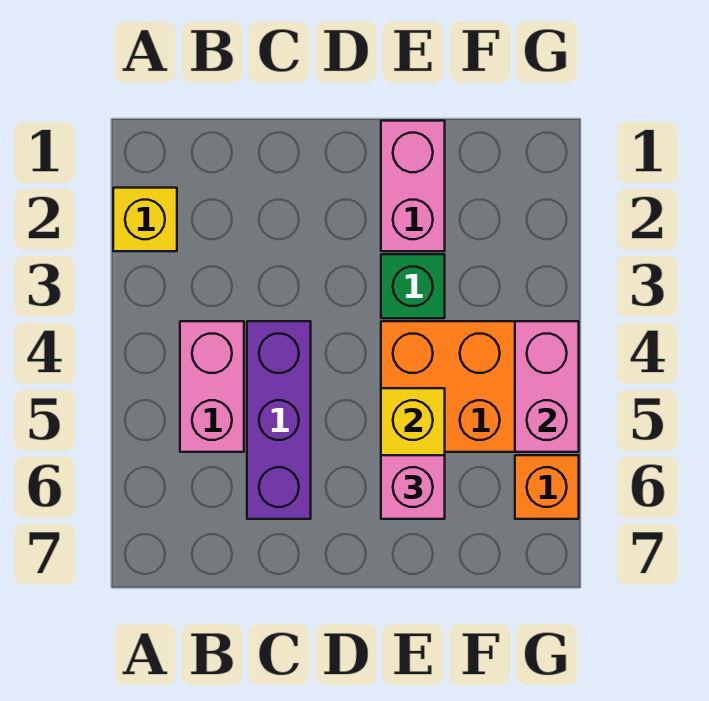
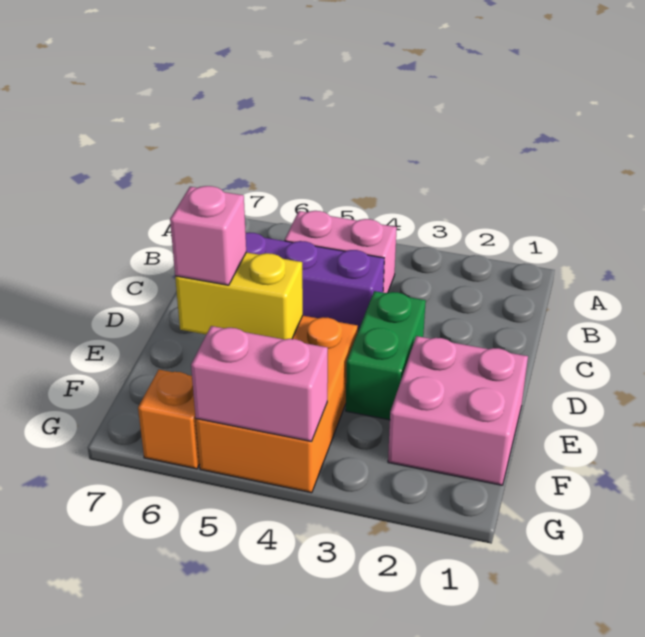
yellow 1x1 brick [113,188,177,251] -> none
pink 1x2 brick [381,121,445,251] -> pink 2x2 brick [388,336,528,485]
green 1x1 brick [381,254,445,318] -> green 1x2 brick [346,291,426,420]

